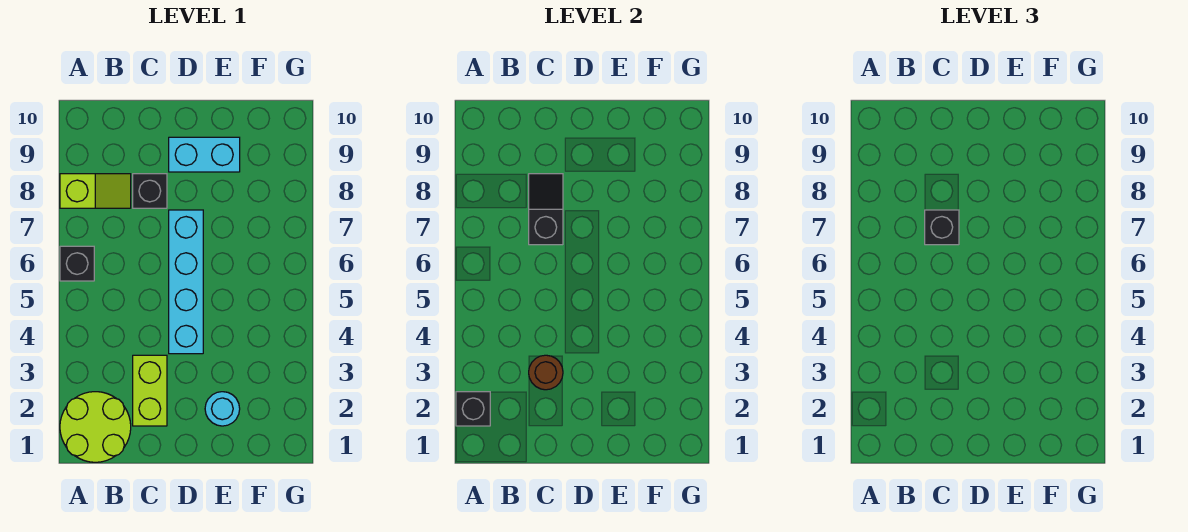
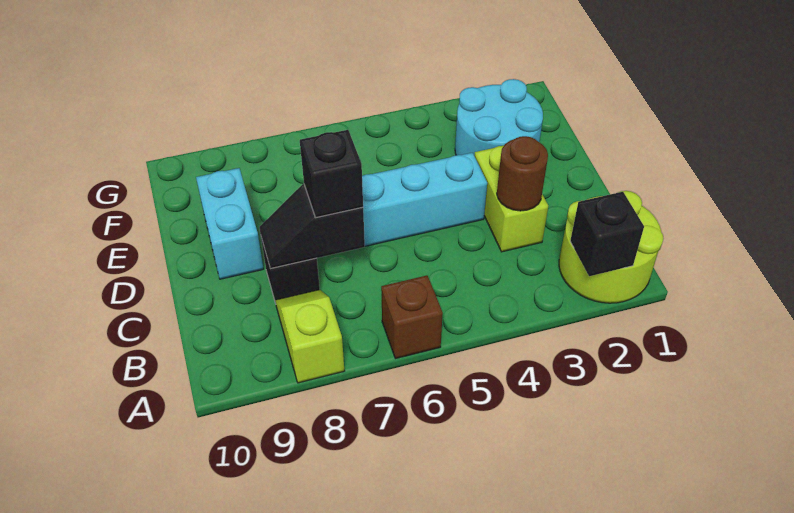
black 1x1 brick [60,246,94,281] -> brown 1x1 brick [381,276,443,359]
lime 1x2 brick [133,355,167,426] -> lime 1x2 brick turned to [474,146,548,252]
cyan 1x1 round brick [205,392,240,426] -> cyan 2x2 round brick [455,79,543,155]

